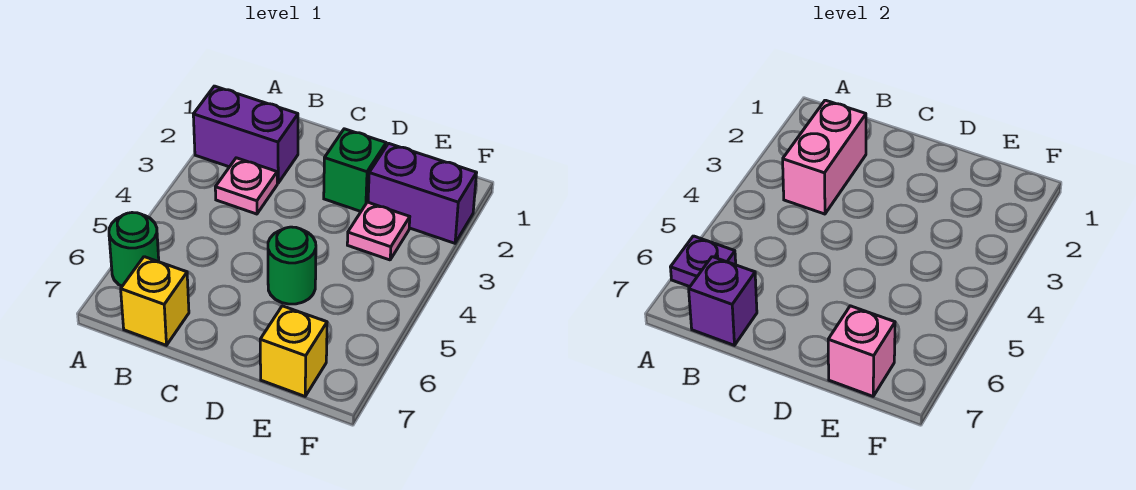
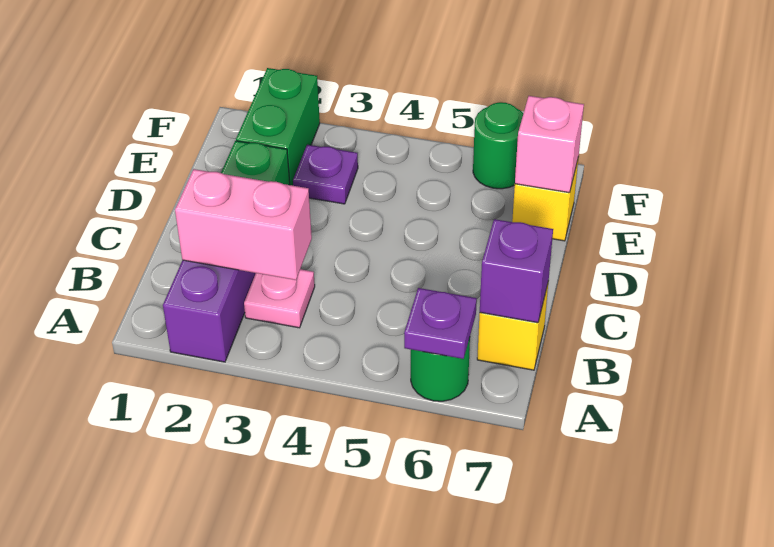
green 1x1 round brick [268,227,316,304] -> green 1x1 round brick moved to [473,102,523,189]
purple 1x2 brick [368,143,476,243] -> green 1x2 brick [236,68,320,186]
pink 1x1 plate [347,202,410,260] -> purple 1x1 plate [293,145,358,204]

